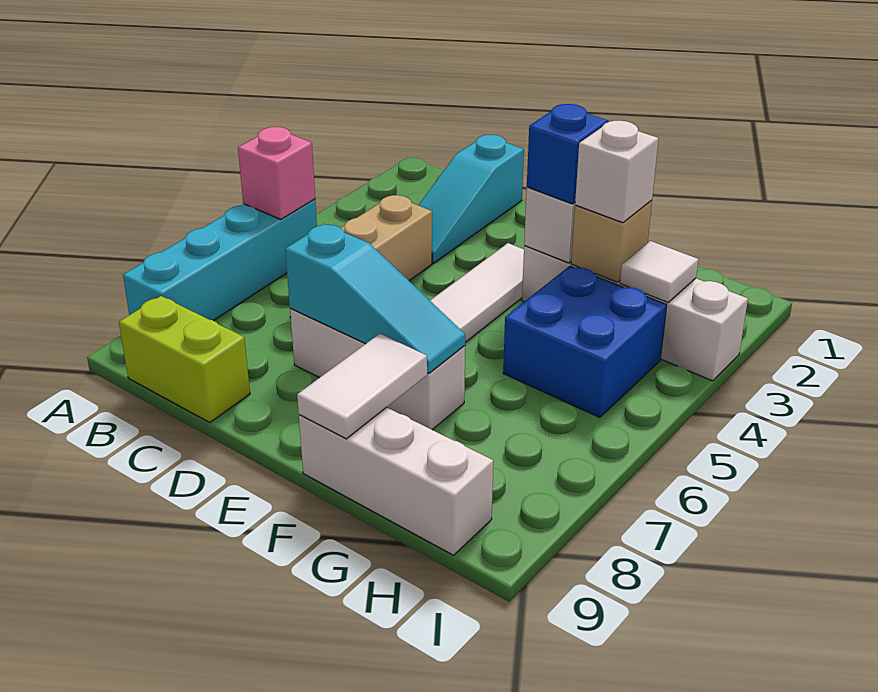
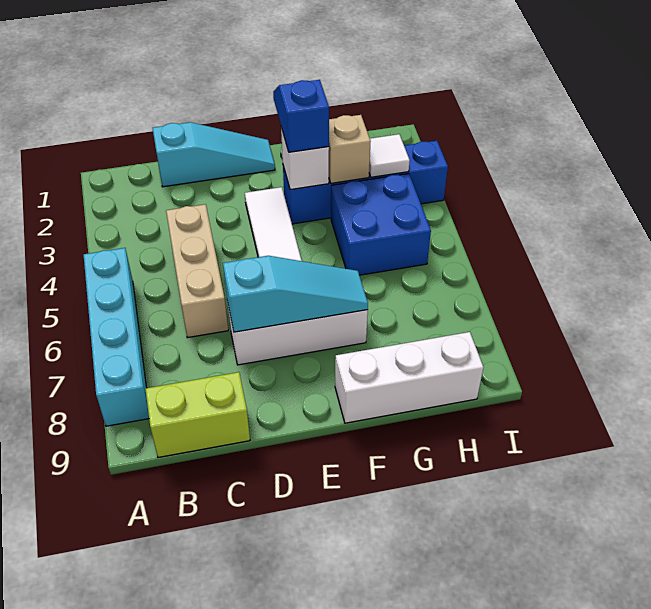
pink 1x1 brick [238,127,315,220] -> none
cyan 1x3 slope [418,135,524,263] -> cyan 1x3 slope turned to [153,122,275,187]
white 1x4 brick [522,246,748,381] -> blue 1x4 brick [283,141,448,224]
white 1x2 tile [297,334,427,439] -> none
white 1x1 brick [575,121,659,223] -> none

